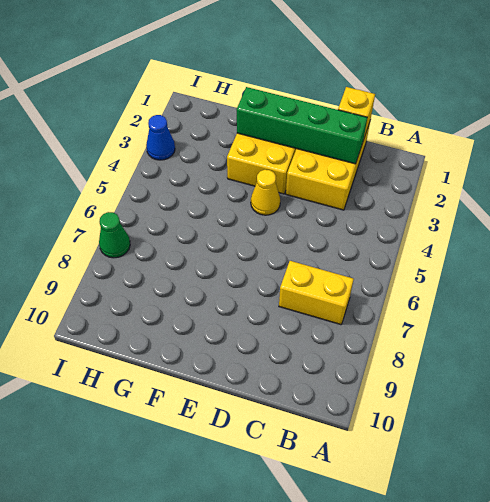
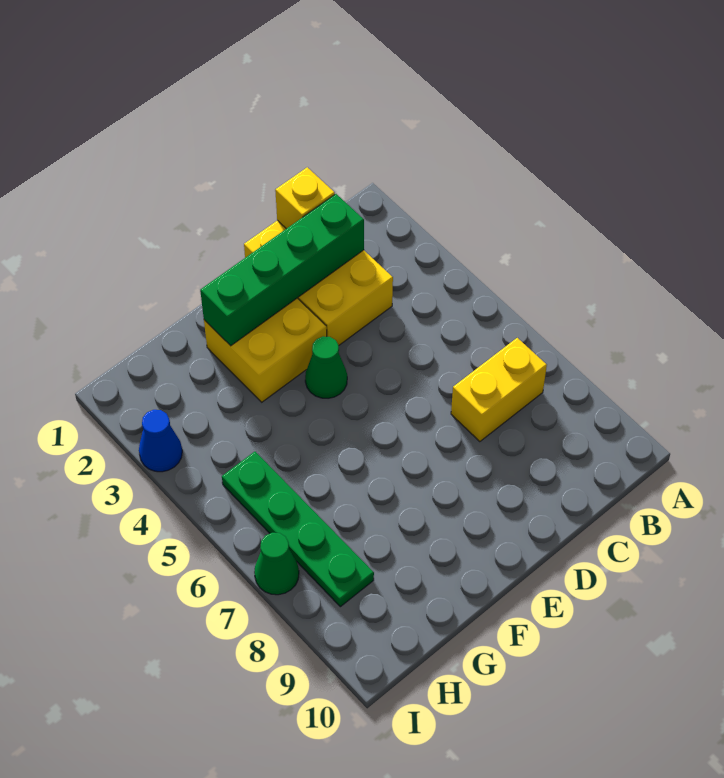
yellow 1x1 cone [251,170,280,215] -> green 1x1 cone [305,336,347,398]
none -> green 1x4 plate [222,452,374,607]

